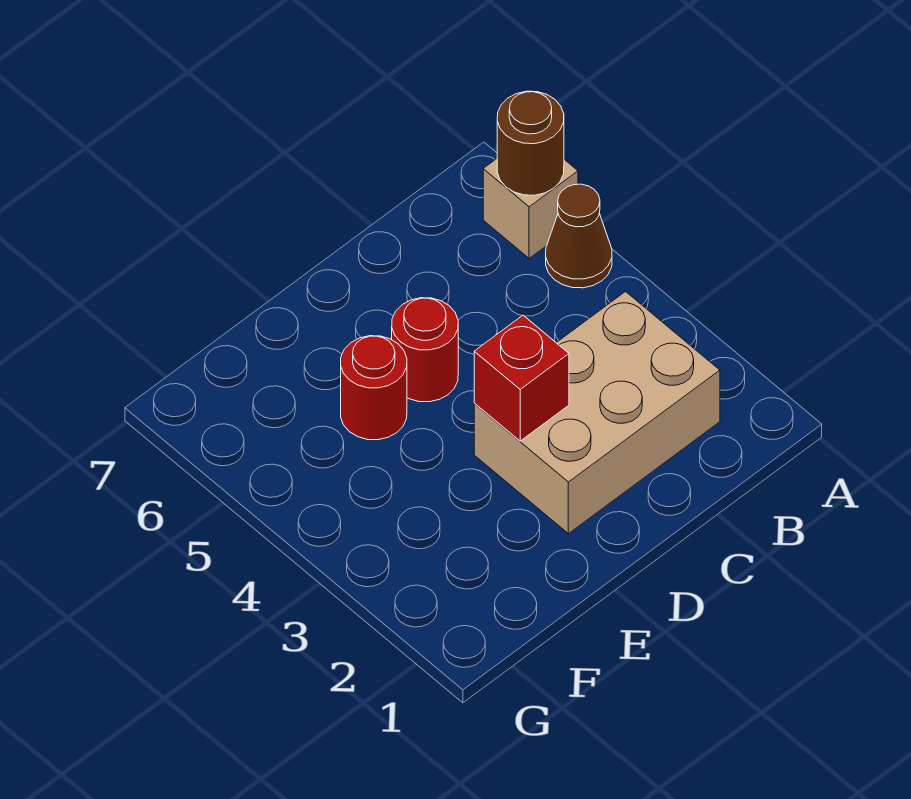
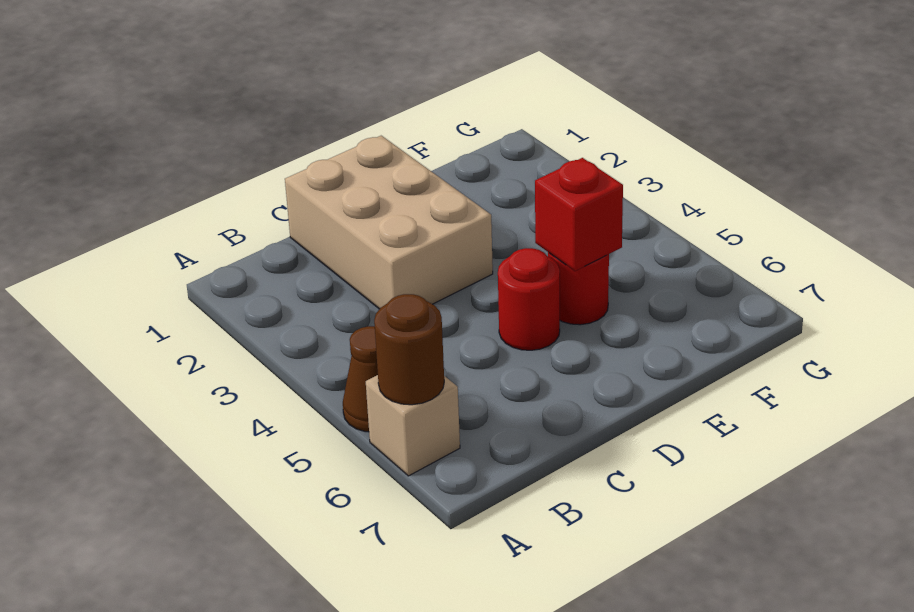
tan 2x3 brick [474,292,720,534] -> tan 2x3 brick turned to [285,136,493,309]
red 1x1 brick [474,315,569,441] -> red 1x1 brick moved to [535,158,623,271]

